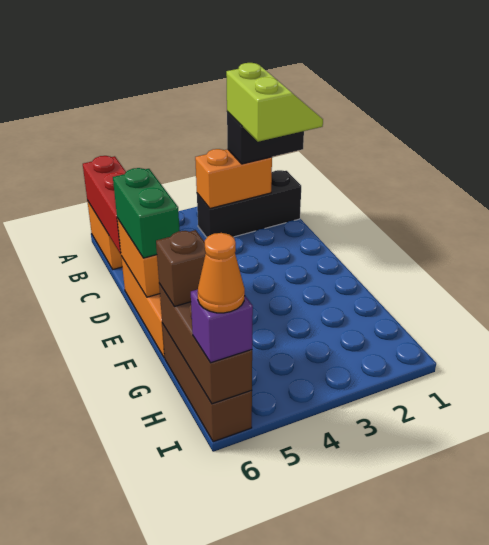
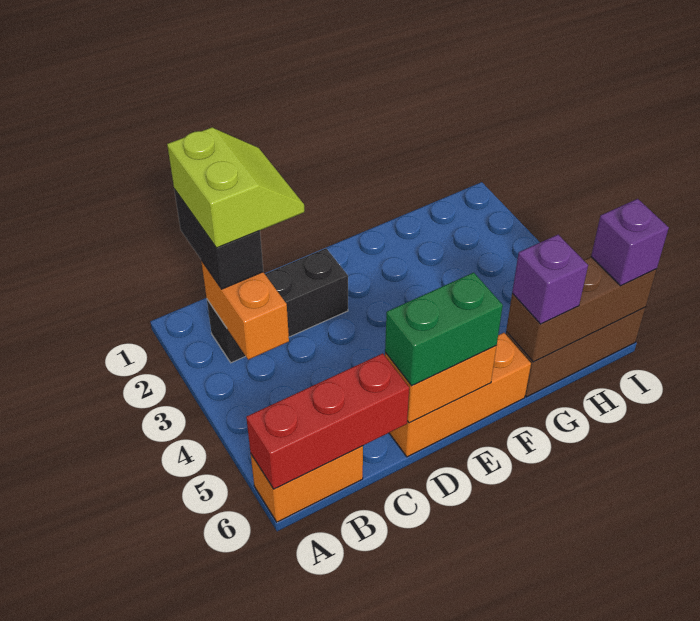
black 1x3 brick [197,170,301,238] -> black 1x3 brick turned to [207,248,348,363]
lime 2x2 slope [226,63,323,142] -> lime 2x2 slope turned to [167,128,304,248]
brown 1x1 brick [156,230,206,307] -> purple 1x1 brick [512,235,588,324]
orange 1x1 cone [197,233,245,313] -> none

